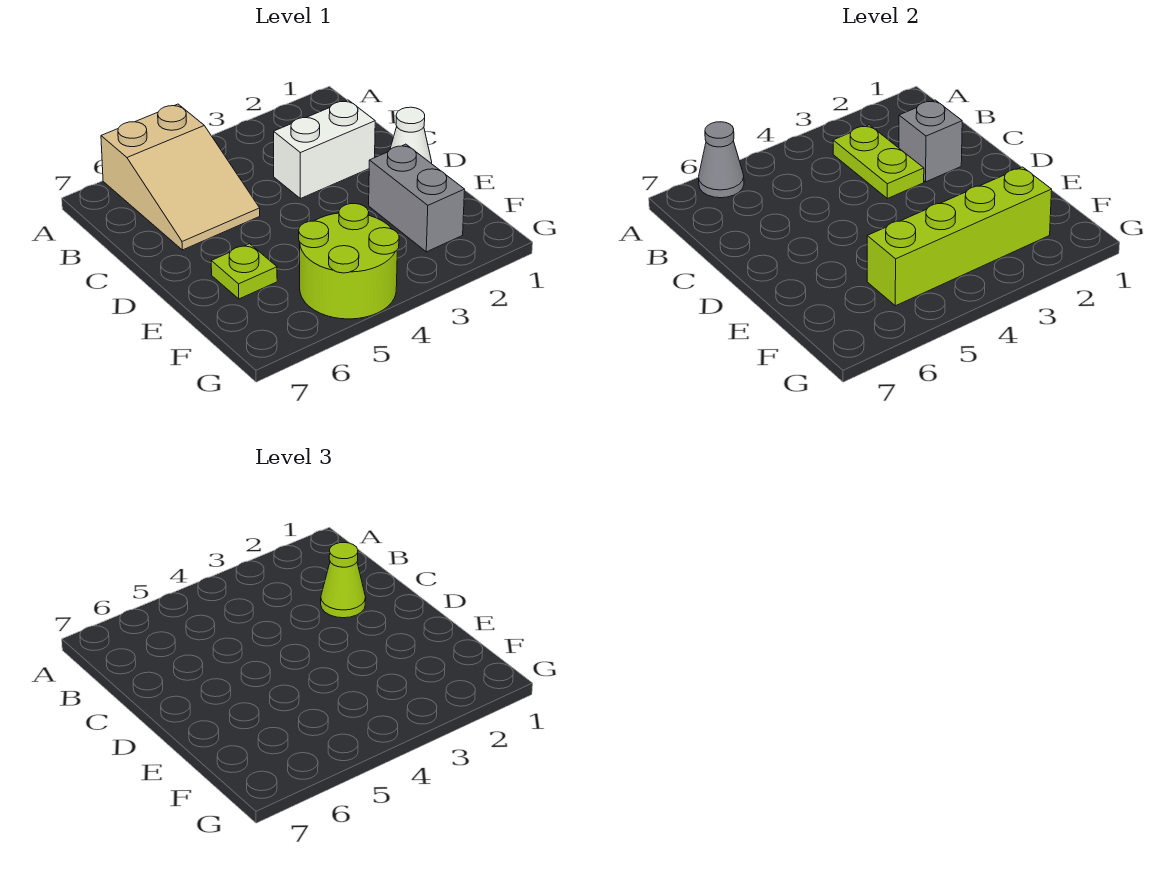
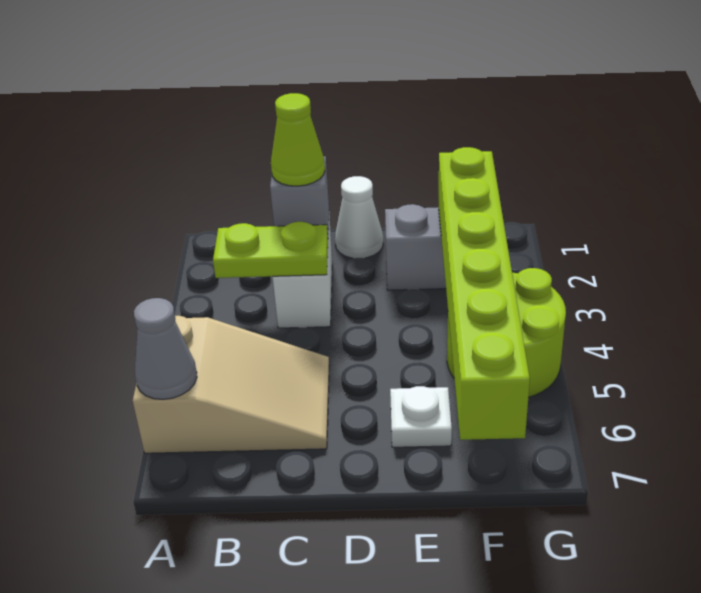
lime 1x1 plate [211,244,277,299] -> white 1x1 plate [390,386,452,447]
lime 1x4 brick [867,167,1052,306] -> lime 1x6 brick [439,147,530,440]

